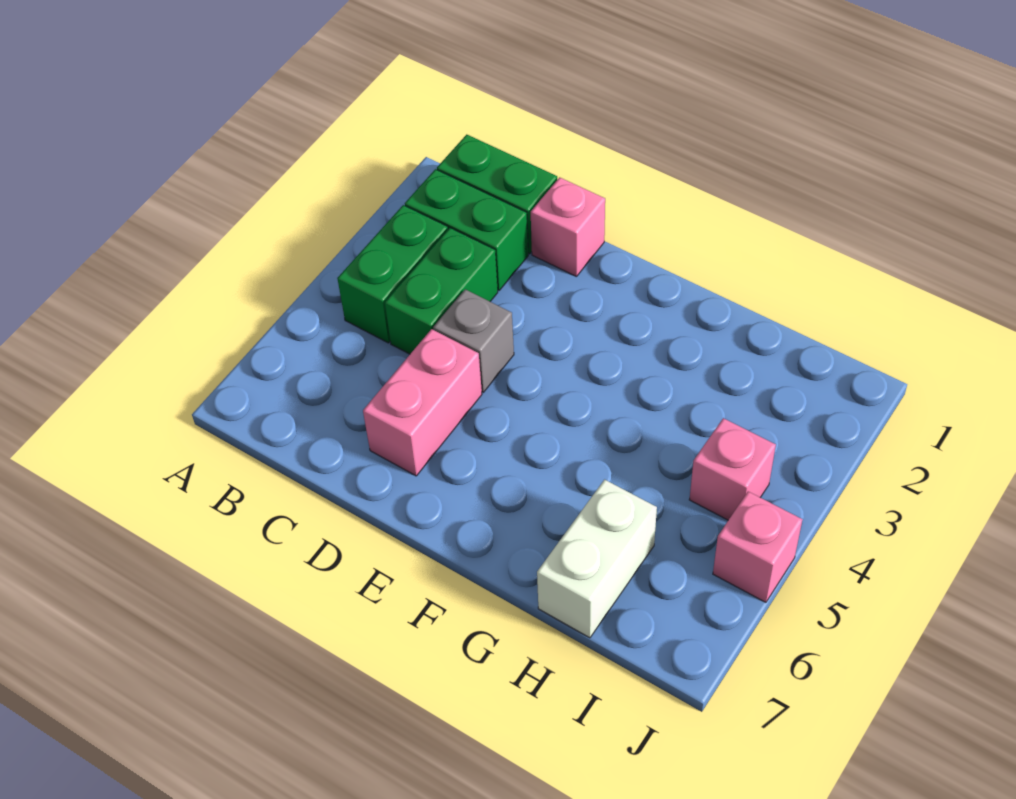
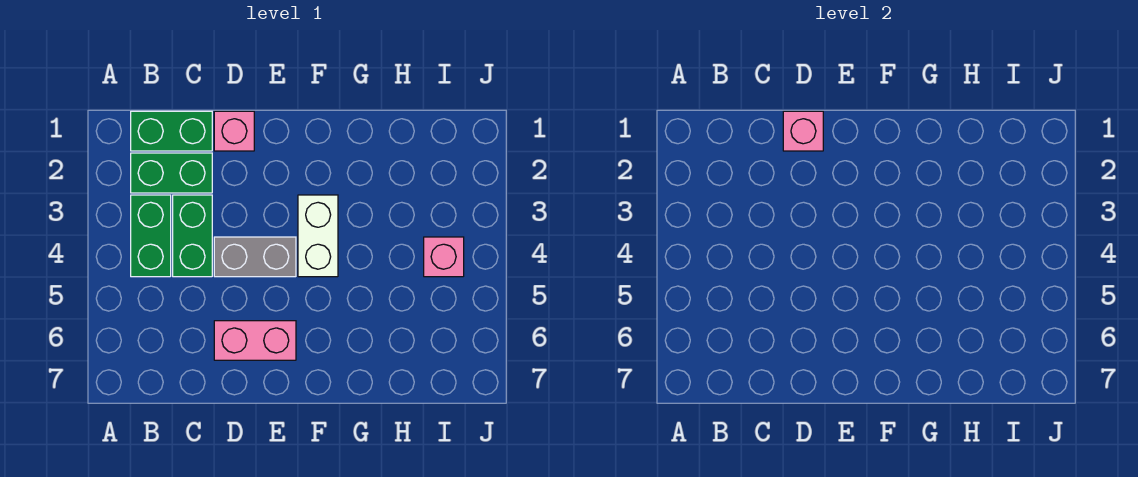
grey 1x1 brick [433,289,514,392] -> grey 1x2 brick [214,237,296,277]
pink 1x2 brick [363,329,482,476] -> pink 1x2 brick turned to [214,321,296,360]
white 1x2 brick [537,480,657,638] -> white 1x2 brick moved to [298,195,338,277]
pink 1x1 brick [713,492,802,602] -> pink 1x1 brick moved to [783,111,823,151]

